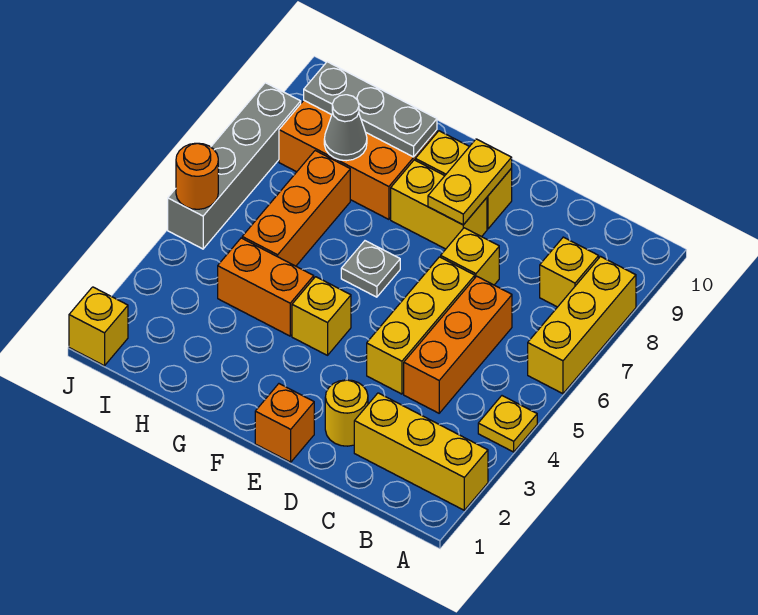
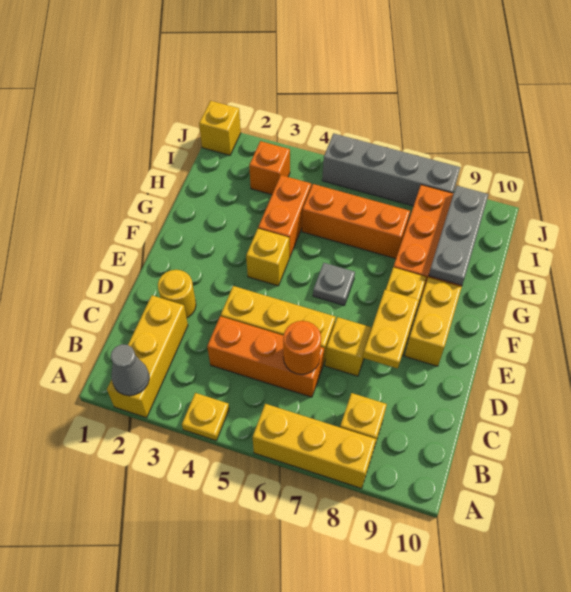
orange 1x1 brick [255,384,314,462] -> orange 1x1 brick moved to [249,141,290,195]
yellow 1x2 plate [428,139,512,225] -> yellow 1x2 plate turned to [363,290,419,368]
grey 1x1 cone [324,95,367,161] -> grey 1x1 cone moved to [111,344,149,396]
orange 1x1 round brick [176,143,218,209] -> orange 1x1 round brick moved to [283,321,321,374]

